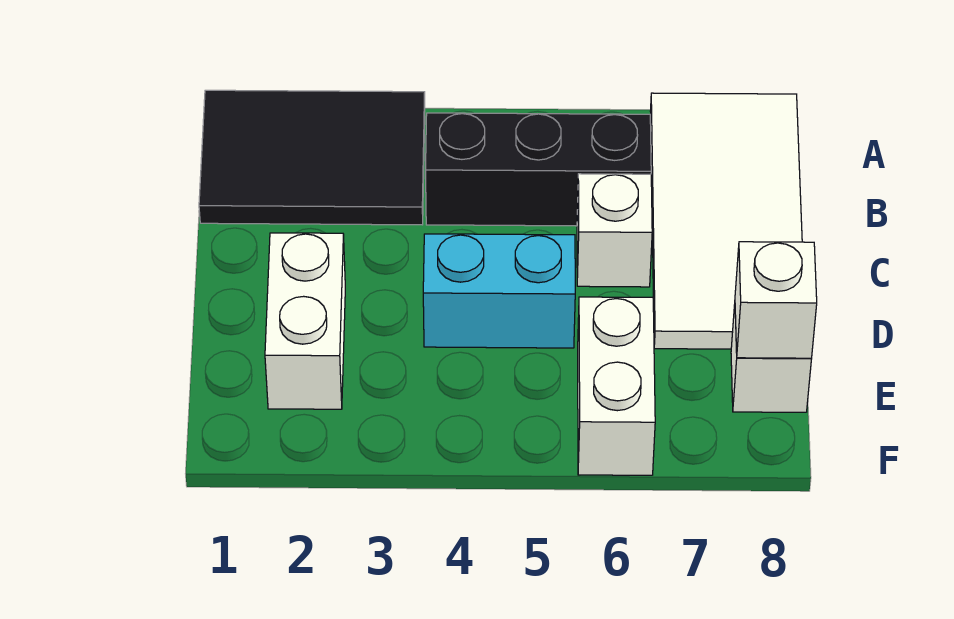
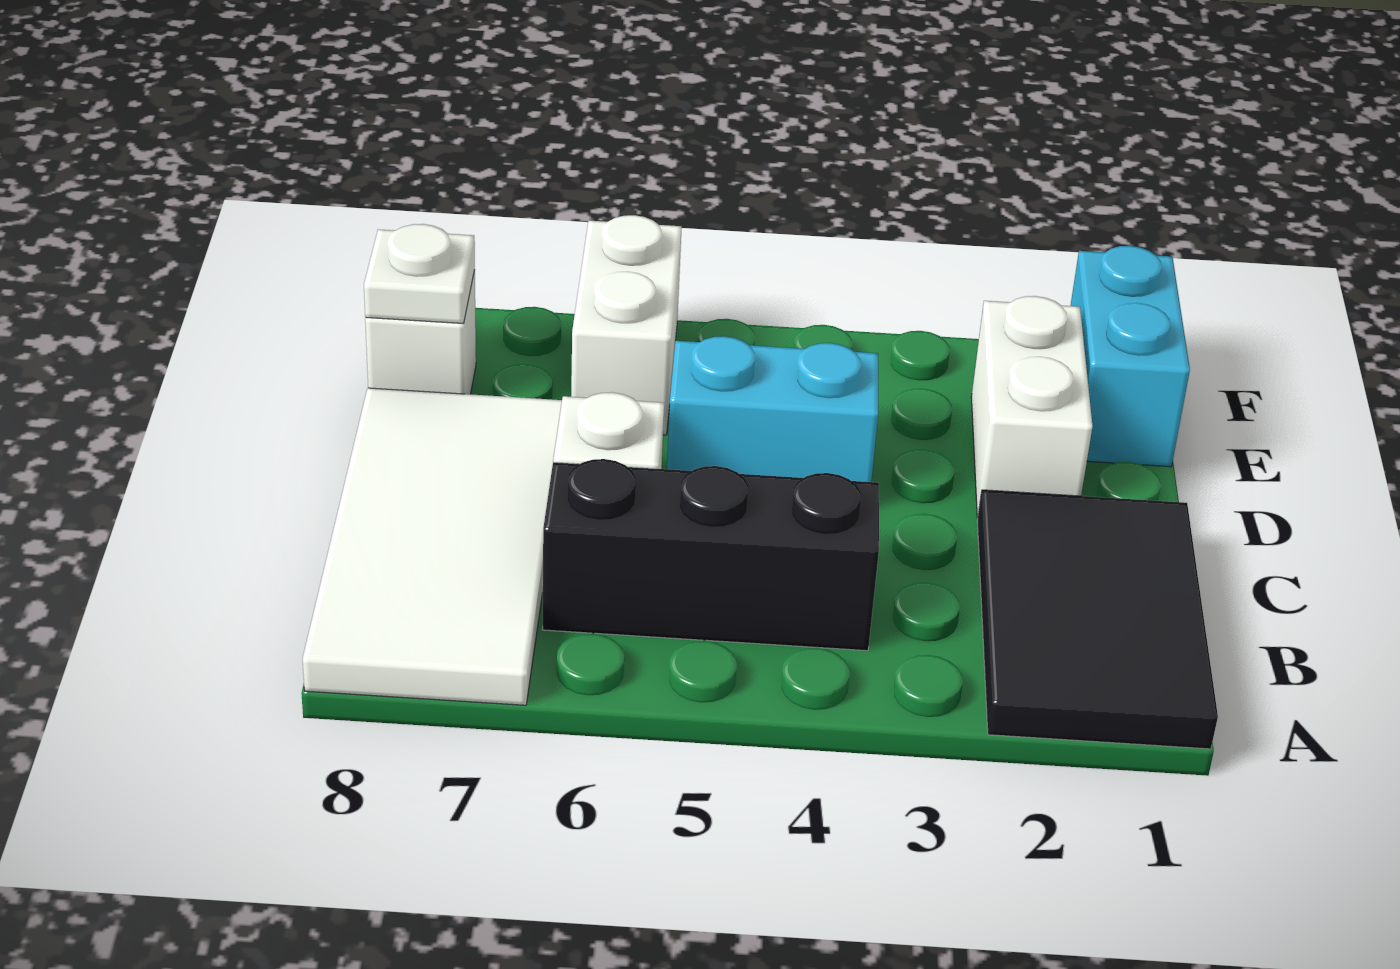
black 2x3 tile [199,90,425,225] -> black 2x3 tile turned to [977,490,1218,749]
none -> cyan 1x2 brick [1071,246,1190,467]
white 1x1 brick [735,242,817,358] -> white 1x1 plate [364,224,475,323]

